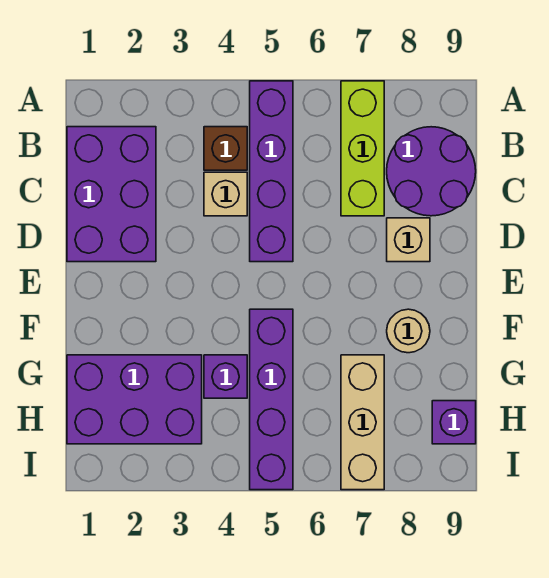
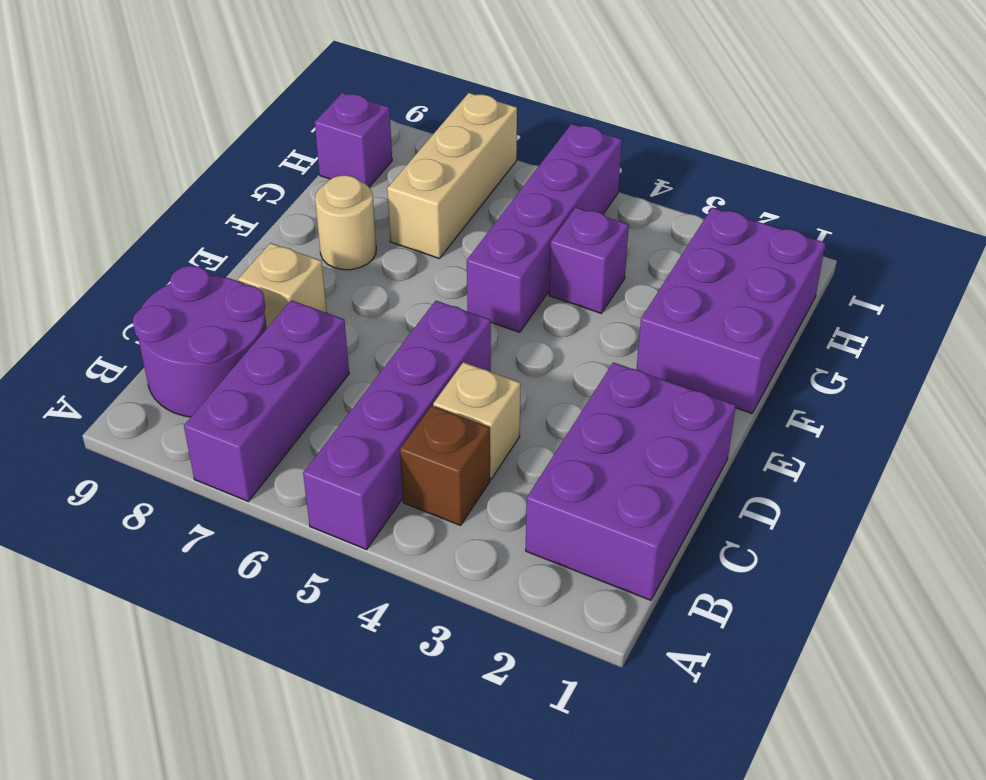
lime 1x3 brick [341,81,384,216] -> purple 1x3 brick [184,300,349,501]
purple 2x3 brick [67,355,202,444] -> purple 2x3 brick turned to [636,208,826,413]

